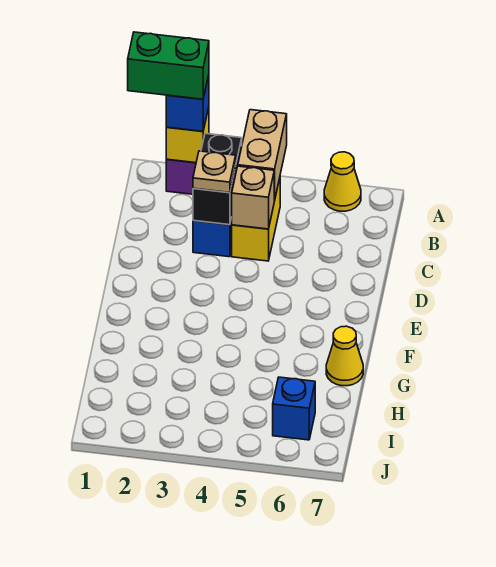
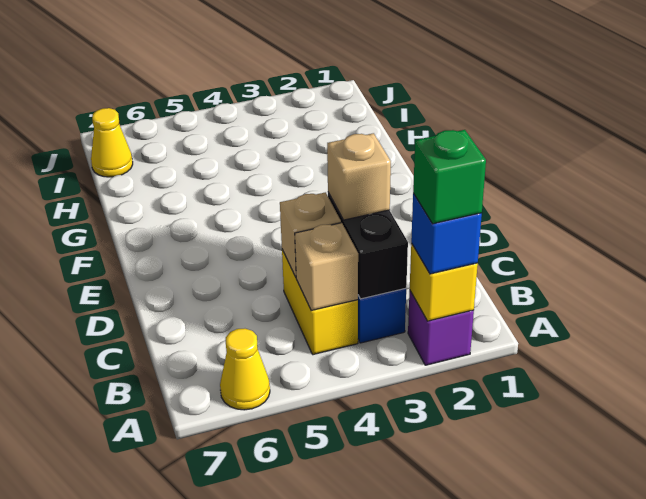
green 1x2 brick [128,32,209,99] -> green 1x1 brick [413,130,486,224]
tan 1x2 brick [238,110,287,200] -> tan 1x1 brick [295,223,358,310]
tan 1x1 plate [193,151,236,193] -> tan 1x1 brick [327,133,391,220]
yellow 1x1 cone [326,326,363,386] -> yellow 1x1 cone moved to [91,108,133,177]
blue 1x1 brick [273,377,315,440] -> none

